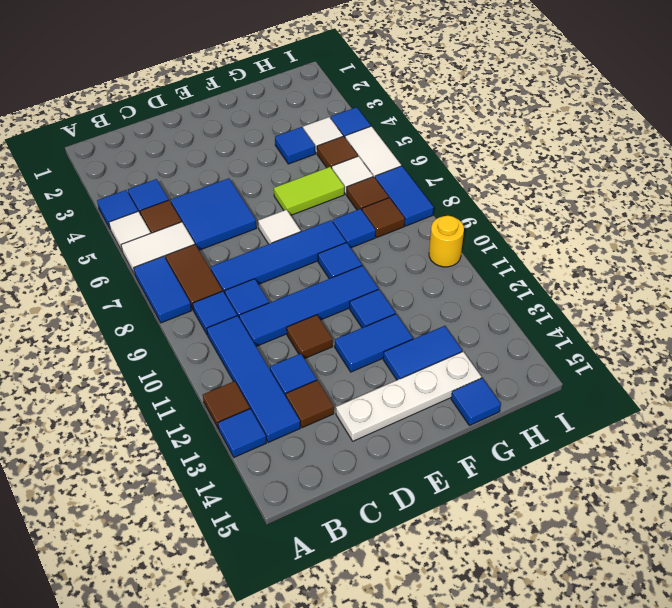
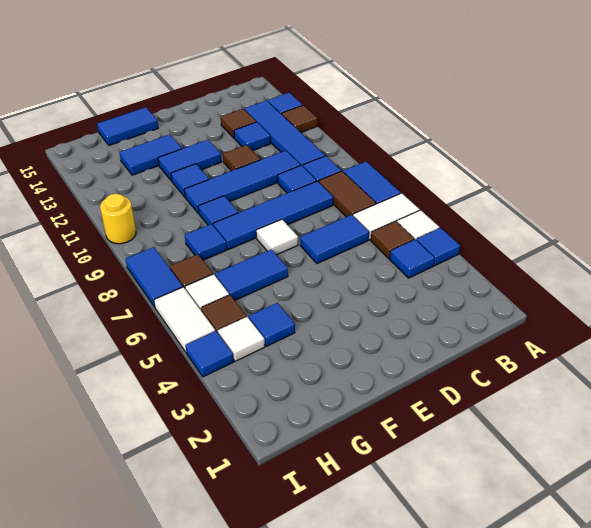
blue 2x2 tile [171,178,257,250] -> blue 1x2 tile [300,215,369,264]
white 1x4 plate [336,352,481,441] -> none
lime 1x2 tile [274,167,344,215] -> blue 1x2 tile [215,249,288,300]
blue 1x1 tile [451,378,501,425] -> blue 1x2 tile [97,107,158,145]
brown 1x1 tile [362,198,405,237] -> none

